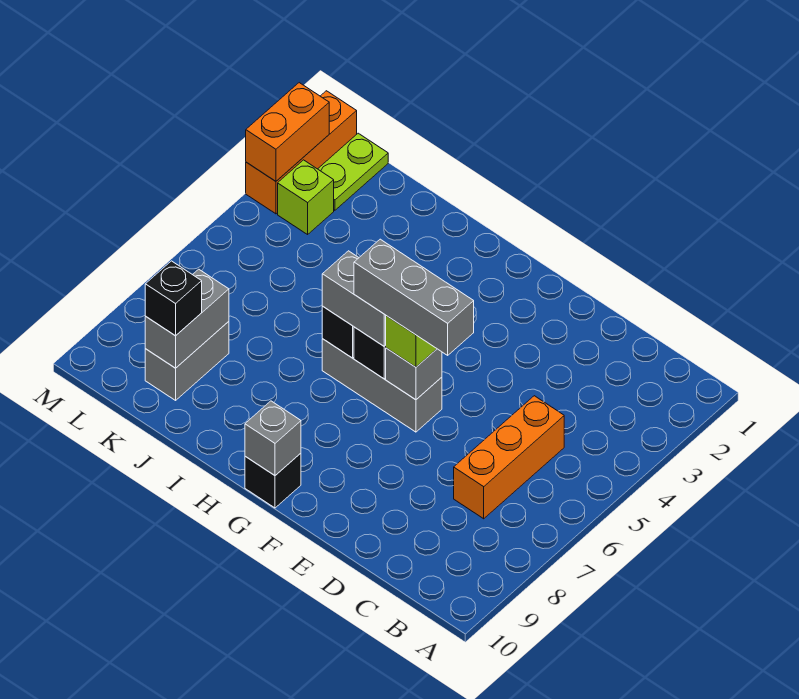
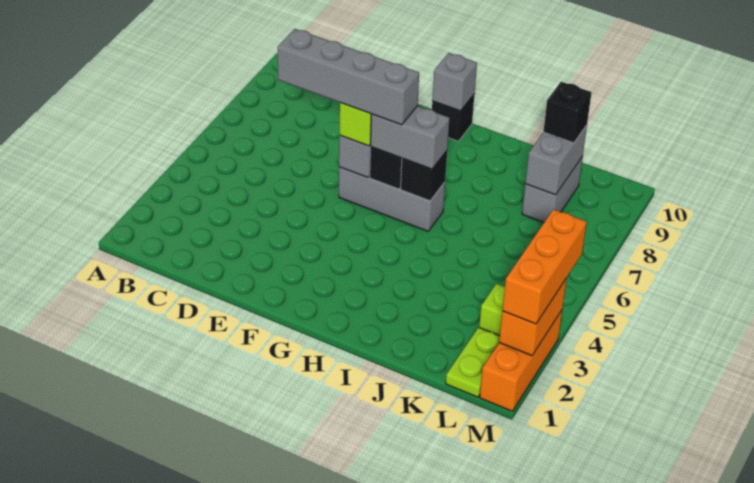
orange 1x3 brick [454,396,564,519] -> orange 1x3 brick moved to [503,209,587,324]
grey 1x3 brick [354,239,474,355] -> grey 1x4 brick [278,29,419,125]

